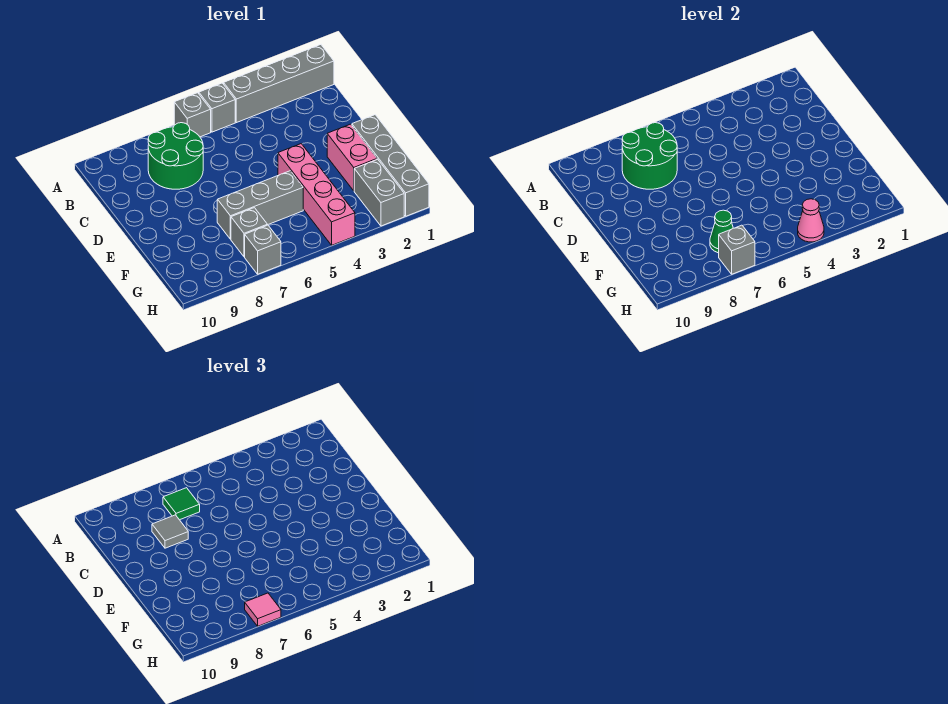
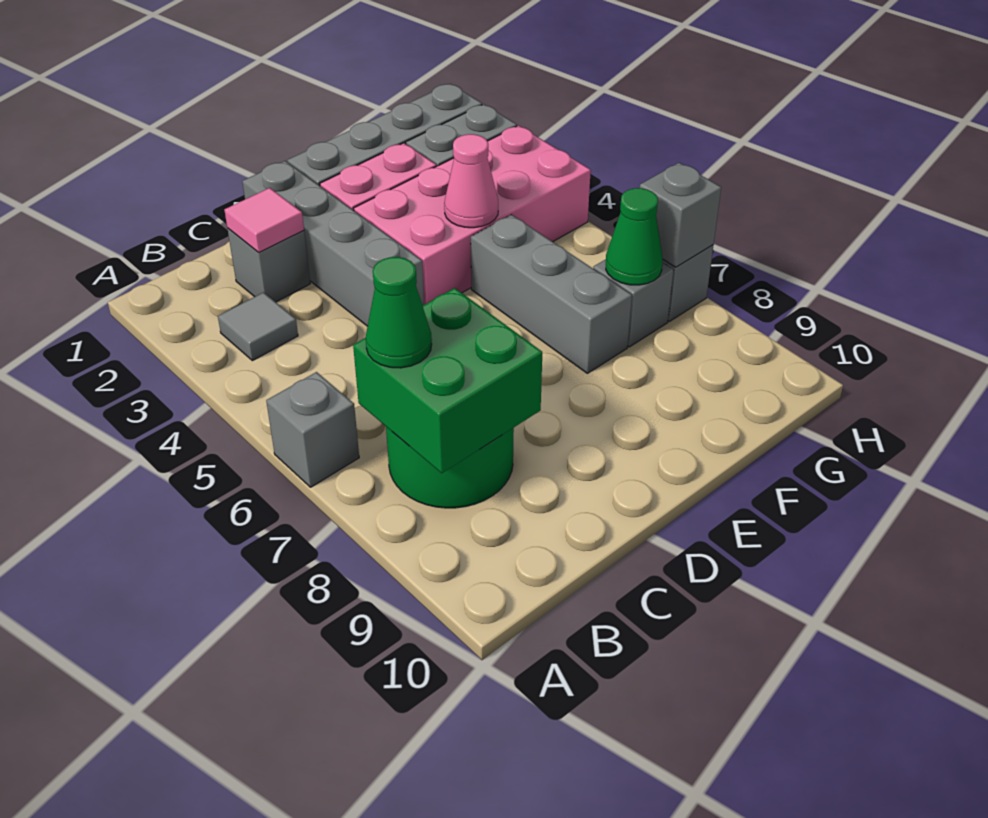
grey 1x4 brick [224,45,334,123] -> grey 1x4 brick moved to [242,161,424,326]
grey 1x1 brick [199,83,235,132] -> grey 1x1 brick moved to [227,228,310,302]
green 2x2 round brick [622,123,677,189] -> green 2x2 brick [353,288,542,473]
green 1x1 tile [163,488,200,520] -> green 1x1 cone [365,257,432,368]
grey 1x1 tile [152,515,188,548] -> grey 1x1 tile moved to [218,292,298,361]
pink 1x4 brick [278,144,355,245] -> pink 2x4 brick [354,126,591,305]
pink 1x1 cone [798,199,824,242] -> pink 1x1 cone moved to [444,134,498,228]
pink 1x1 tile [245,593,281,626] -> pink 1x1 tile moved to [224,188,304,253]

